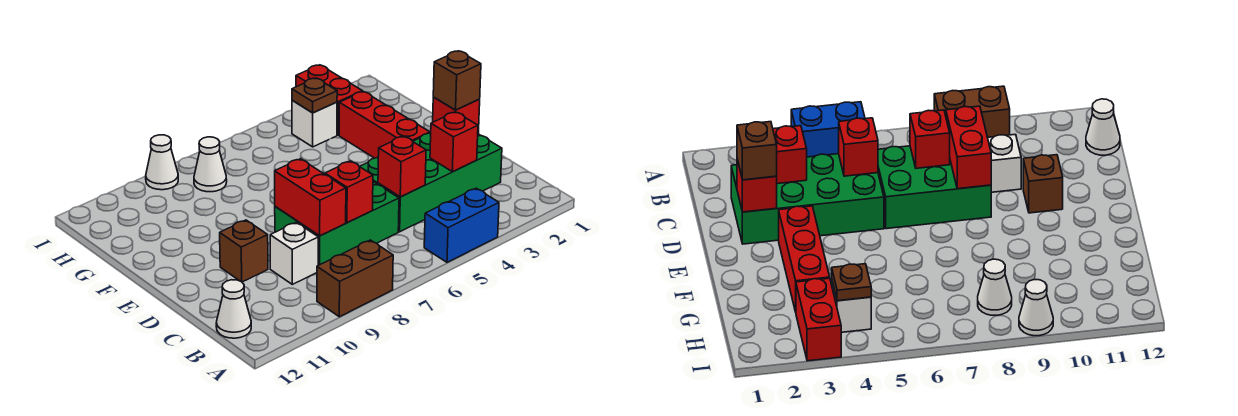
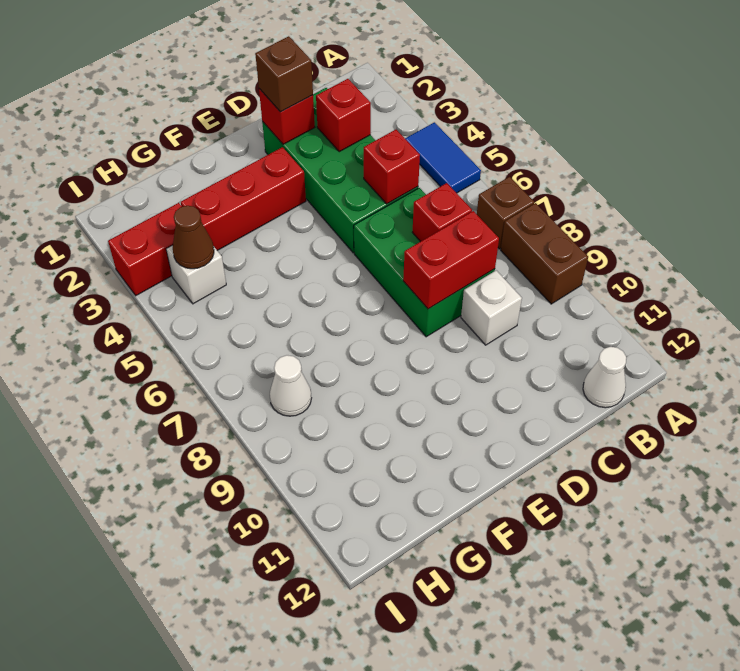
blue 1x2 brick [424,188,499,262] -> blue 1x2 tile [405,122,481,193]
brown 1x1 brick [220,220,268,282] -> brown 1x1 brick moved to [477,177,534,249]
brown 1x1 plate [292,78,337,113] -> brown 1x1 cone [173,206,214,269]
white 1x1 cone [146,135,178,190] -> none

